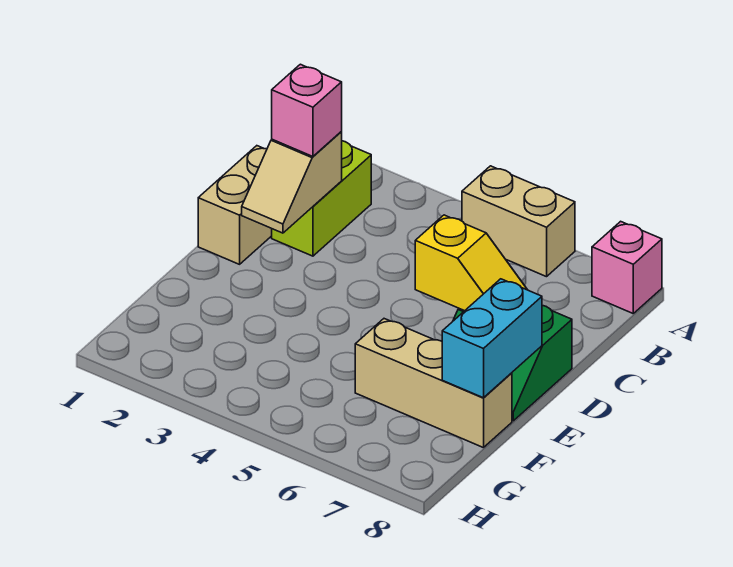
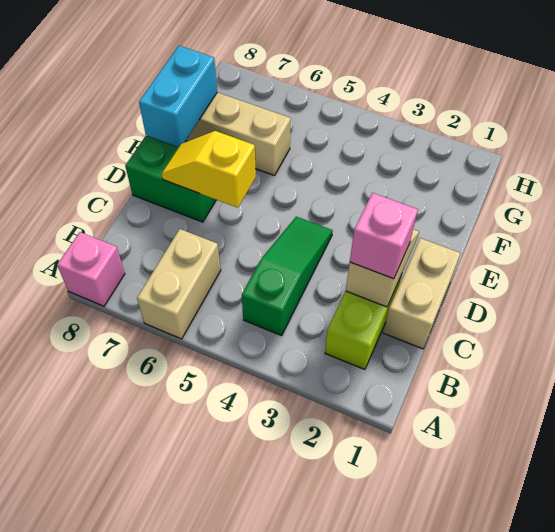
tan 1x2 brick [462,166,575,277] -> tan 1x2 brick turned to [137,229,221,339]
none -> green 1x3 slope [242,217,333,336]

